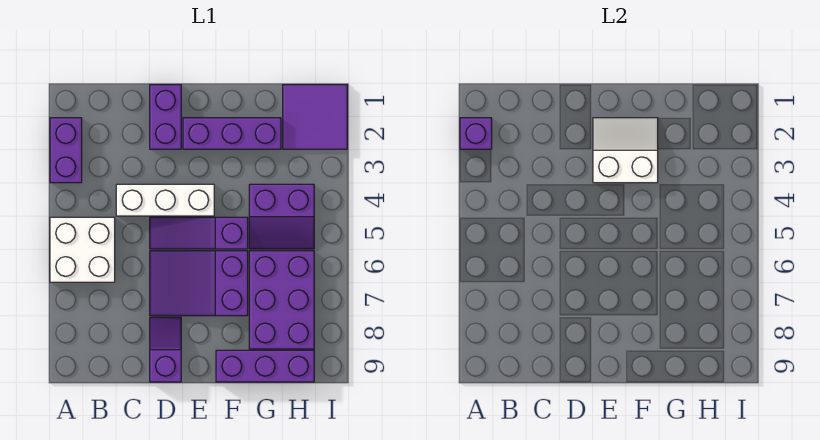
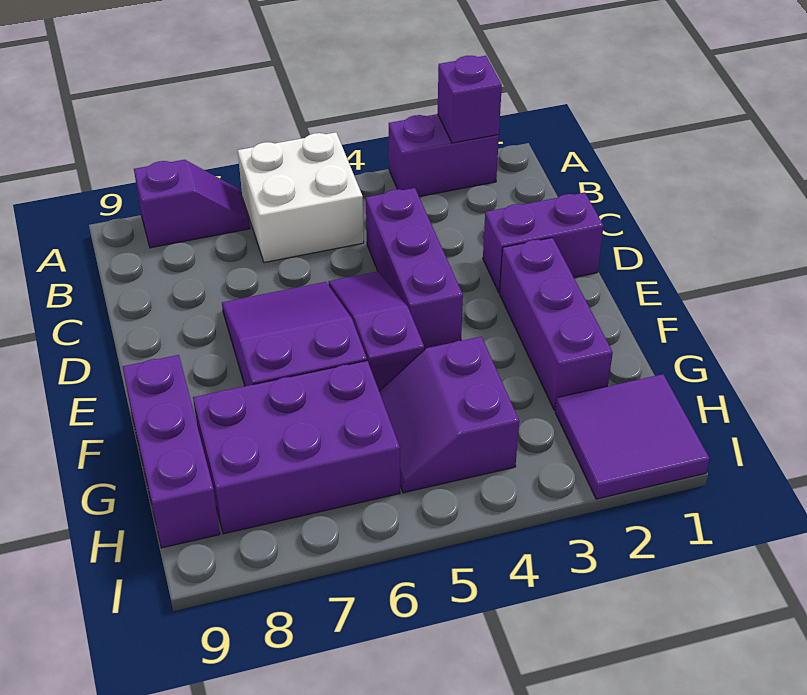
white 1x3 brick [116,184,214,216] -> purple 1x3 brick [366,188,463,350]
purple 1x2 slope [150,317,181,382] -> purple 1x2 slope moved to [134,160,250,248]
white 2x2 slope [593,118,658,183] -> none

